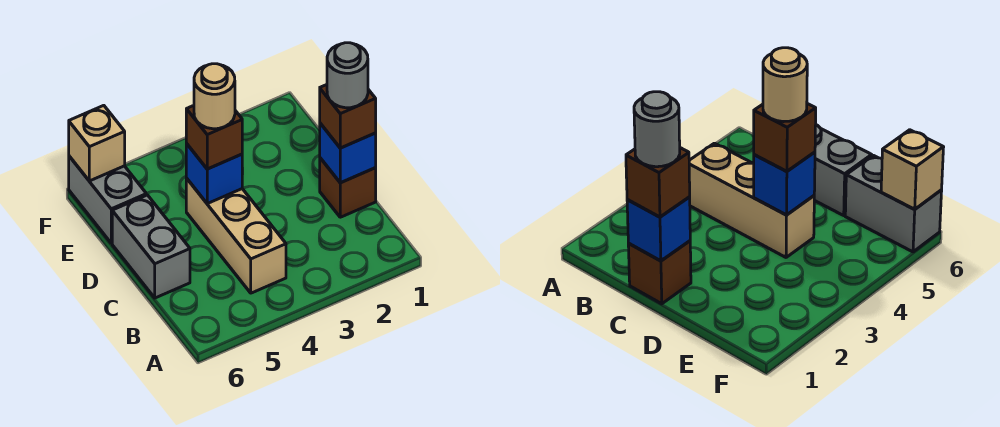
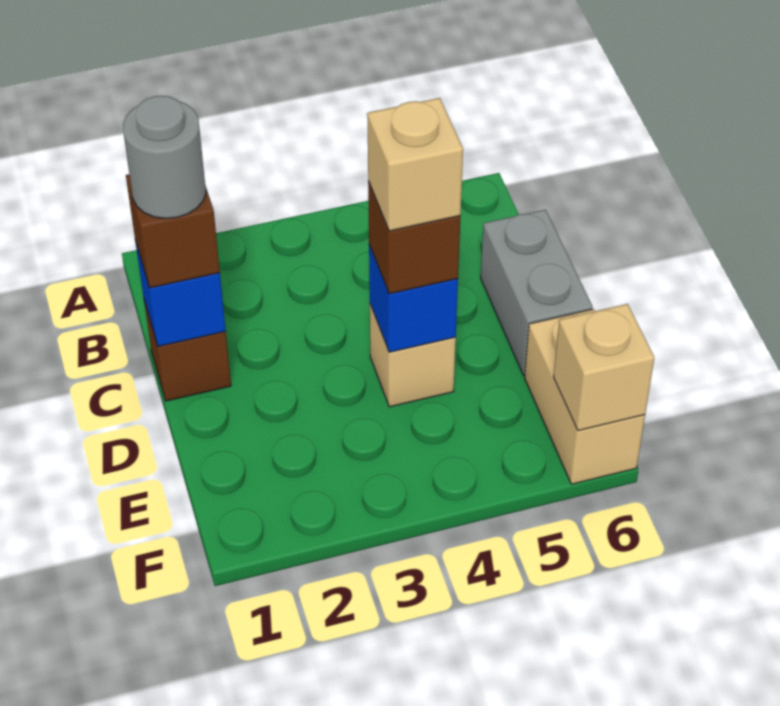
tan 1x3 brick [186,178,286,293] -> tan 1x1 brick [370,304,456,407]
tan 1x1 round brick [194,64,235,129] -> tan 1x1 brick [367,98,463,231]
grey 1x2 brick [69,156,146,243] -> tan 1x2 brick [525,309,645,484]

